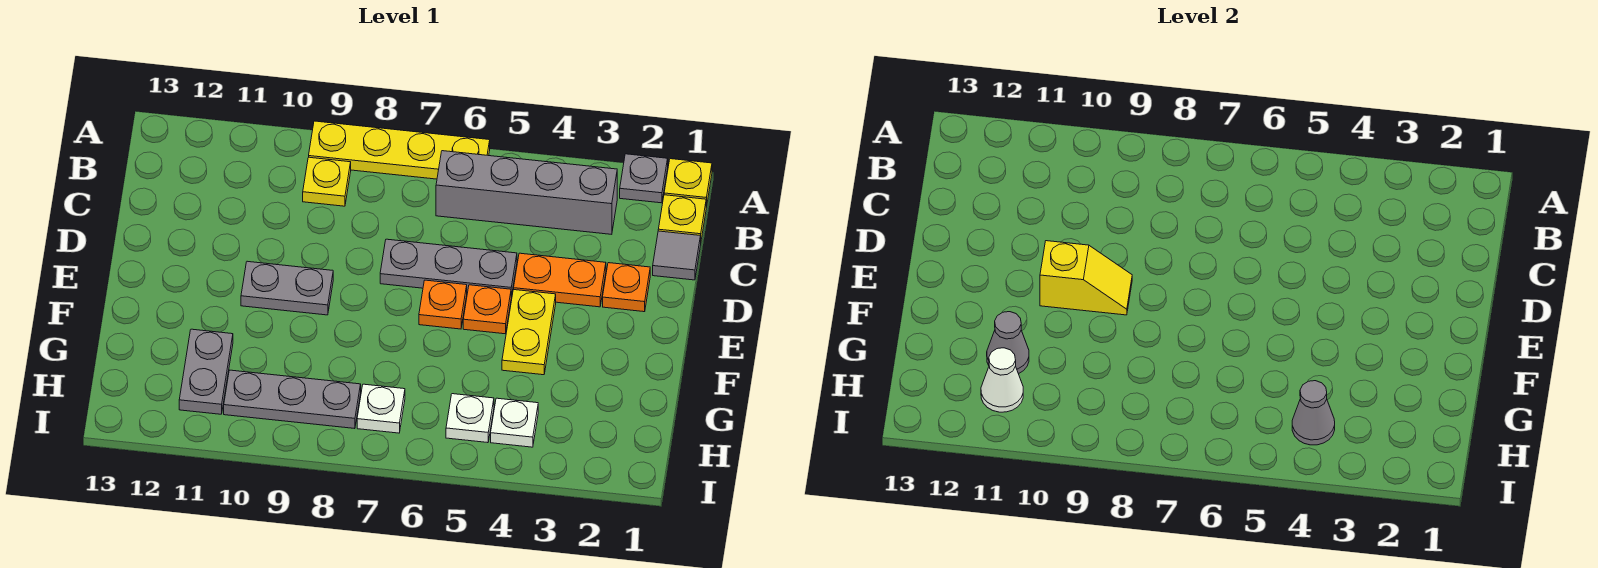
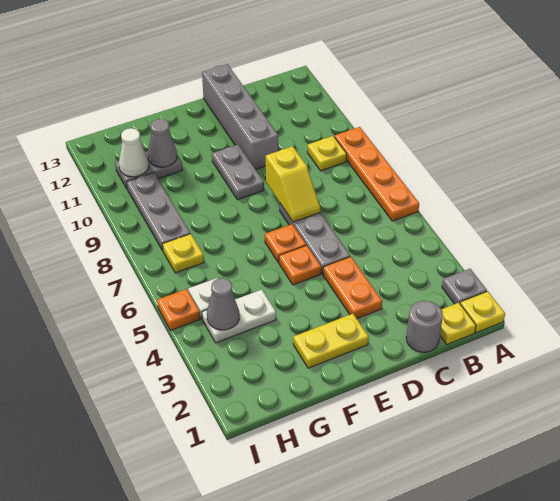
yellow 1x4 plate [309,121,490,179] -> orange 1x4 plate [335,127,419,221]
grey 1x4 brick [436,151,617,234] -> grey 1x4 brick moved to [202,64,278,169]
grey 1x1 tile [653,231,701,280] -> grey 1x1 round brick [406,301,443,352]
orange 1x1 plate [603,263,650,312] -> orange 1x1 plate moved to [157,289,200,330]
yellow 1x2 plate [502,290,556,375] -> yellow 1x2 plate moved to [293,314,369,368]
yellow 1x2 slope [1040,241,1132,315] -> yellow 1x2 slope moved to [266,146,320,222]
white 1x1 plate [491,398,538,447] -> white 1x2 plate [202,290,276,343]
white 1x1 plate [357,384,405,433] -> yellow 1x1 plate [162,234,204,273]

